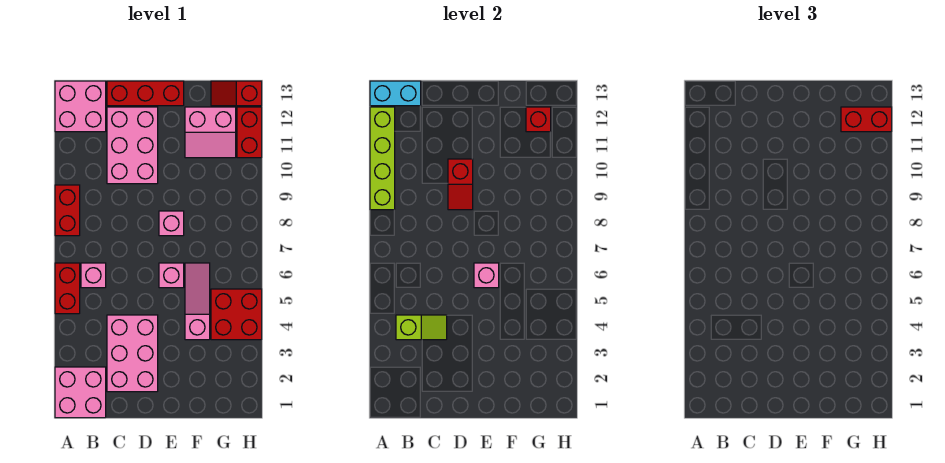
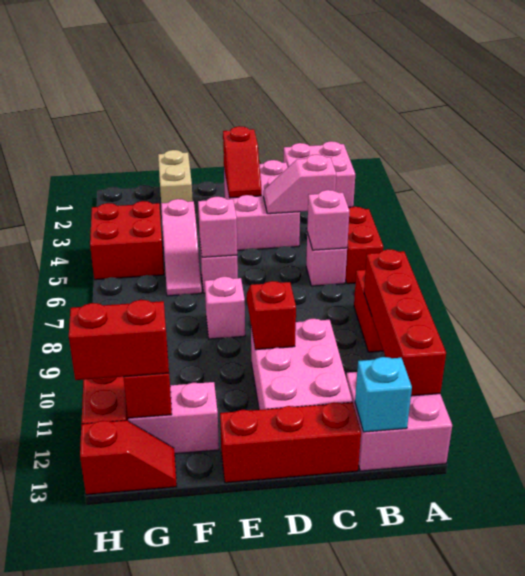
lime 1x4 brick [370,107,395,210] -> red 1x4 brick [364,249,446,396]
cyan 1x2 brick [370,81,421,106] -> cyan 1x1 brick [355,357,412,432]
lime 1x2 slope [396,315,447,340] -> pink 1x2 slope [263,155,336,214]
none -> pink 1x1 brick [307,190,349,250]
none -> red 1x2 slope [223,126,262,198]
none -> tan 1x2 brick [158,150,193,203]

